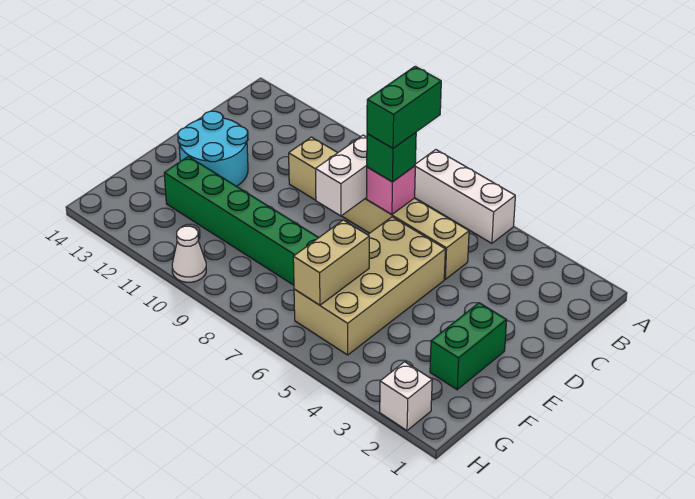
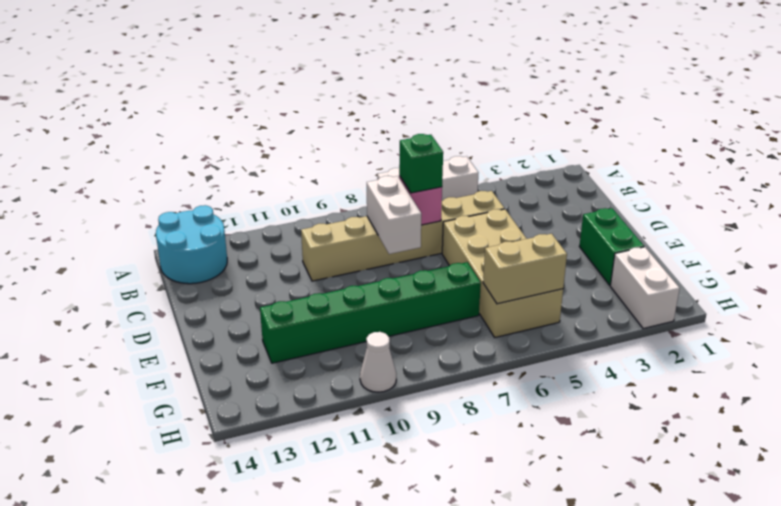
green 1x2 brick [367,66,441,148] -> none
cyan 2x2 round brick [178,111,248,186] -> cyan 2x2 round brick moved to [156,205,227,284]
tan 1x2 brick [293,220,369,305] -> tan 1x2 brick turned to [483,234,567,304]
white 1x1 brick [380,362,432,431] -> white 1x2 brick [610,247,680,329]

